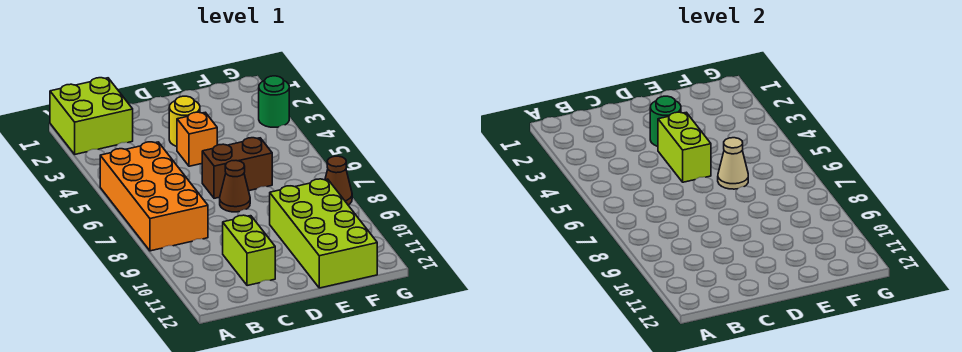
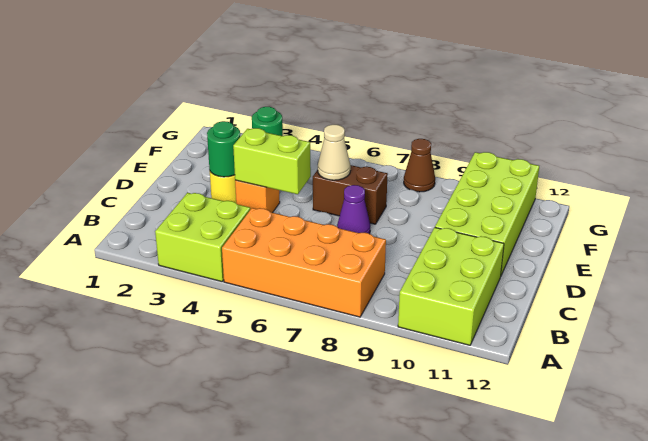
lime 2x2 brick [50,78,133,154] -> lime 2x2 brick moved to [155,193,250,282]
lime 1x2 brick [223,215,275,286] -> lime 2x3 brick [398,227,504,345]
brown 1x2 brick [202,138,272,198] -> brown 1x2 brick turned to [313,165,388,224]
brown 1x1 cone [220,161,250,212] -> purple 1x1 cone [337,185,370,234]
lime 2x4 brick [270,179,377,288] -> lime 2x4 brick turned to [435,152,539,275]

